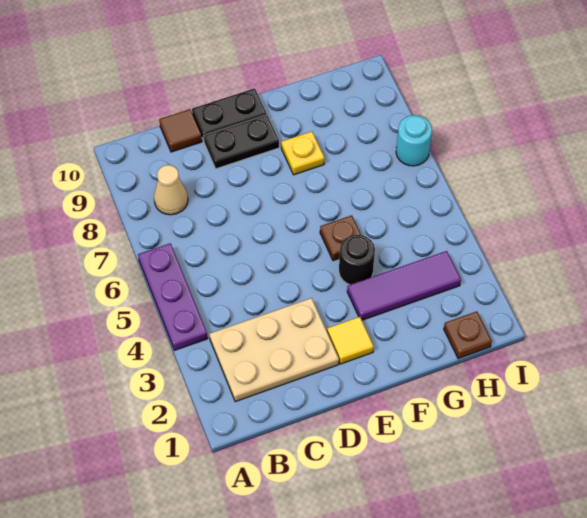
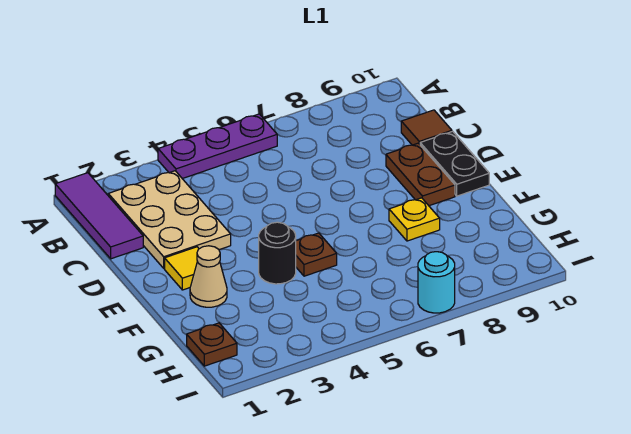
tan 1x1 cone [154,165,188,215] -> tan 1x1 cone moved to [190,246,227,307]
black 1x2 plate [204,115,279,169] -> brown 1x2 plate [386,143,455,206]
purple 1x3 tile [347,251,461,320] -> purple 1x3 tile moved to [55,173,143,259]

